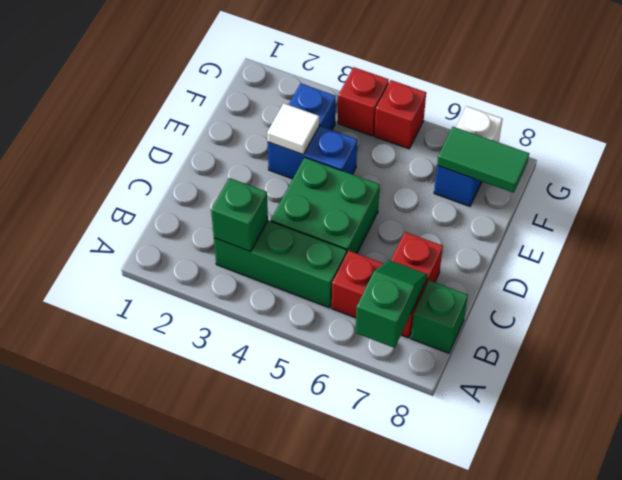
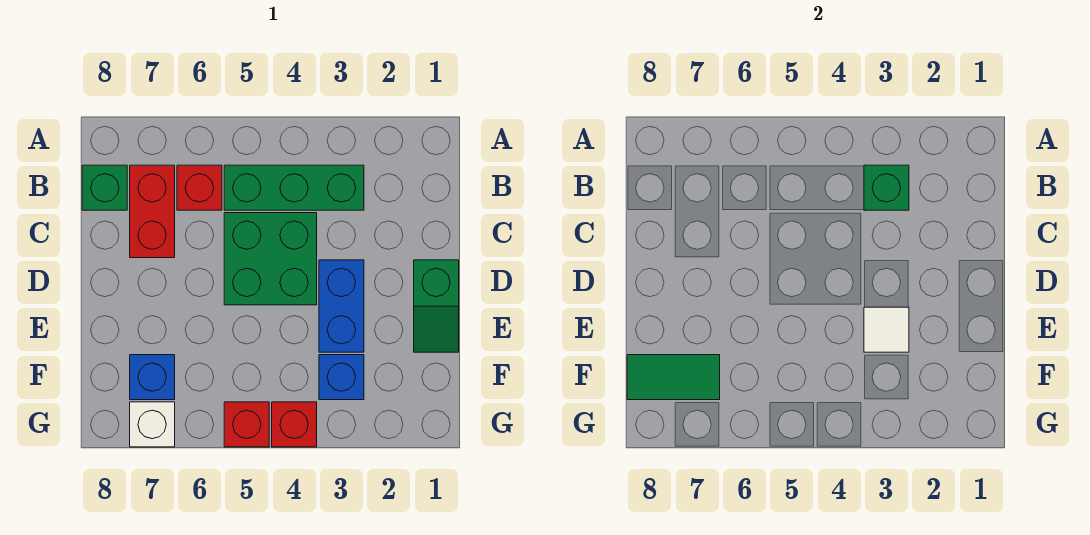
green 1x2 slope [355,260,428,348] -> green 1x2 slope moved to [414,260,459,352]
blue 1x2 brick [268,126,357,179] -> blue 1x2 brick turned to [319,260,364,352]

